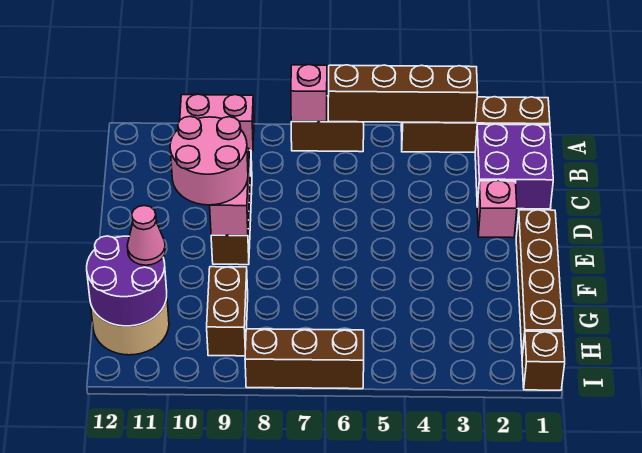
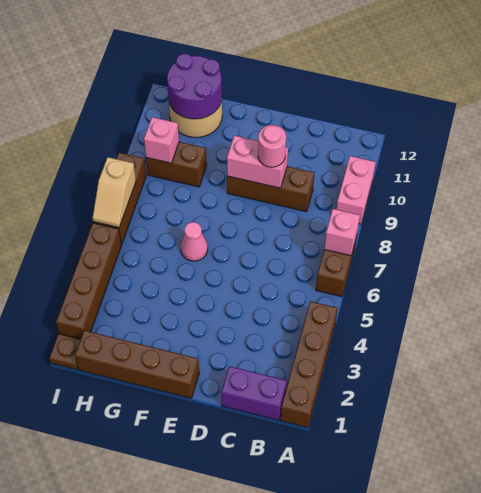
brown 1x4 brick [328,65,478,123] -> brown 1x4 brick moved to [56,223,121,339]
purple 2x2 brick [475,124,553,209] -> purple 1x2 brick [221,366,287,420]
pink 1x1 brick [477,181,517,238] -> pink 1x1 brick moved to [144,117,179,163]
pink 2x2 round brick [170,117,248,205] -> pink 1x1 round brick [258,125,286,167]
pink 1x1 cone [127,206,166,265] -> pink 1x1 cone moved to [181,222,208,261]
brown 1x1 brick [522,331,565,390] -> brown 1x1 plate [49,334,81,370]
none -> tan 1x2 slope [93,157,136,228]

